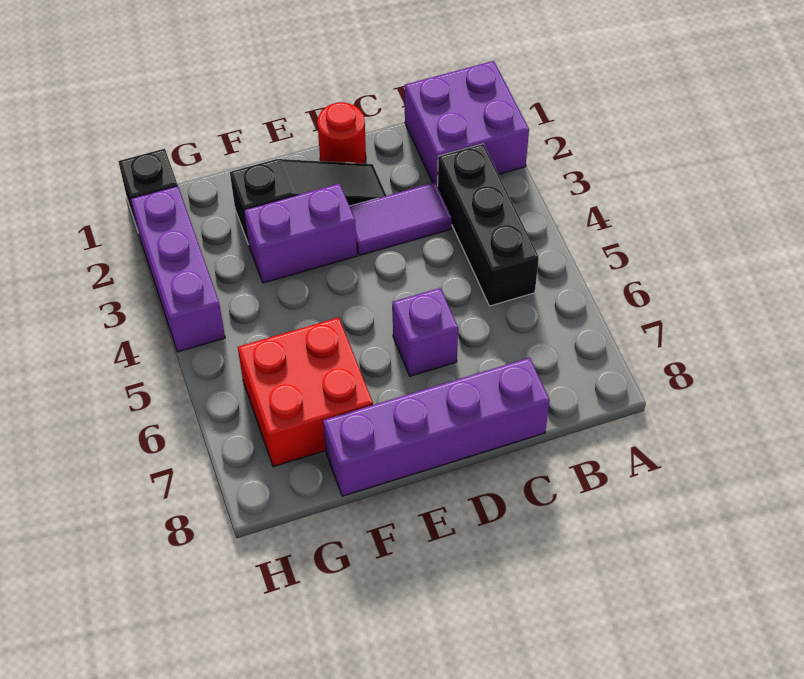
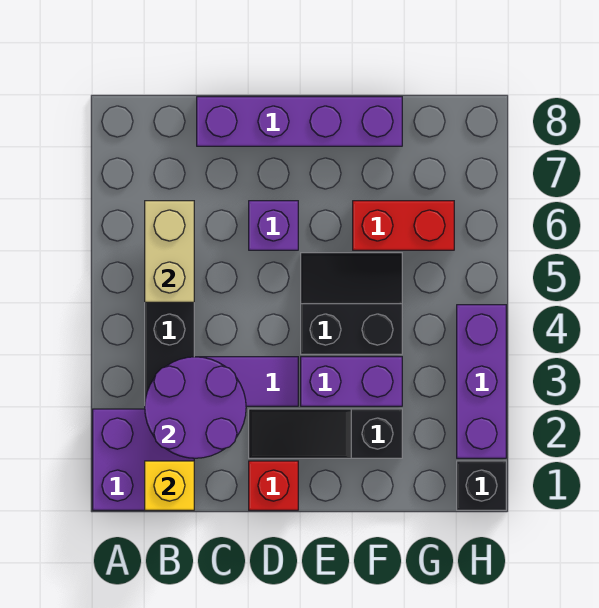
none -> yellow 1x1 brick [145,461,194,510]
none -> purple 2x2 round brick [145,357,246,458]
none -> tan 1x2 brick [145,201,194,302]
red 1x1 round brick [317,102,366,164] -> red 1x1 brick [249,461,298,510]
none -> black 2x2 slope [301,253,402,354]
red 2x2 brick [238,317,373,467] -> red 1x2 brick [353,201,454,250]

